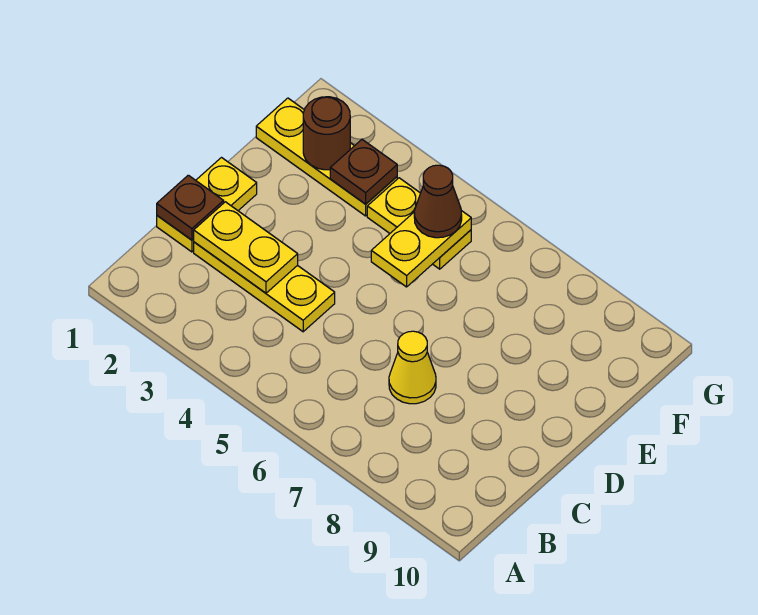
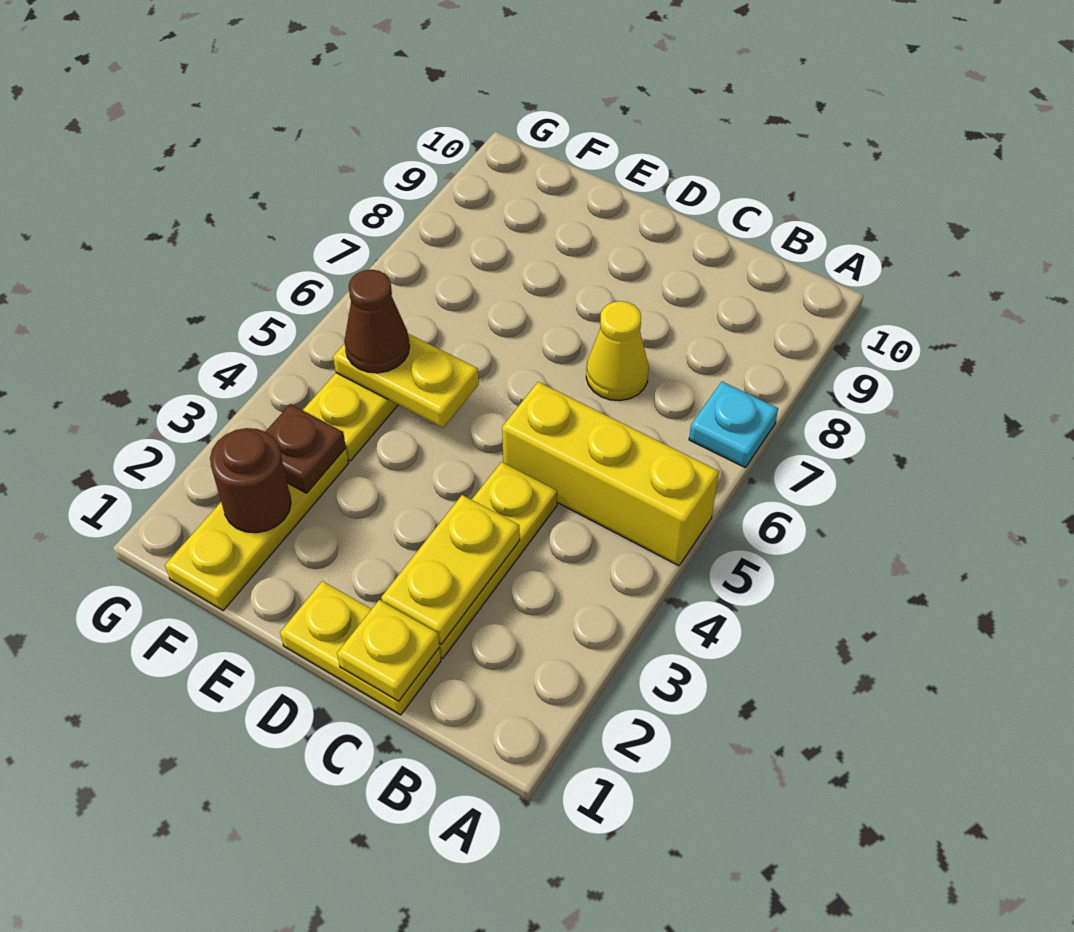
none -> yellow 1x3 brick [502,382,719,566]
none -> cyan 1x1 plate [689,382,778,468]
brown 1x1 plate [157,175,224,240] -> yellow 1x1 plate [337,600,439,701]

